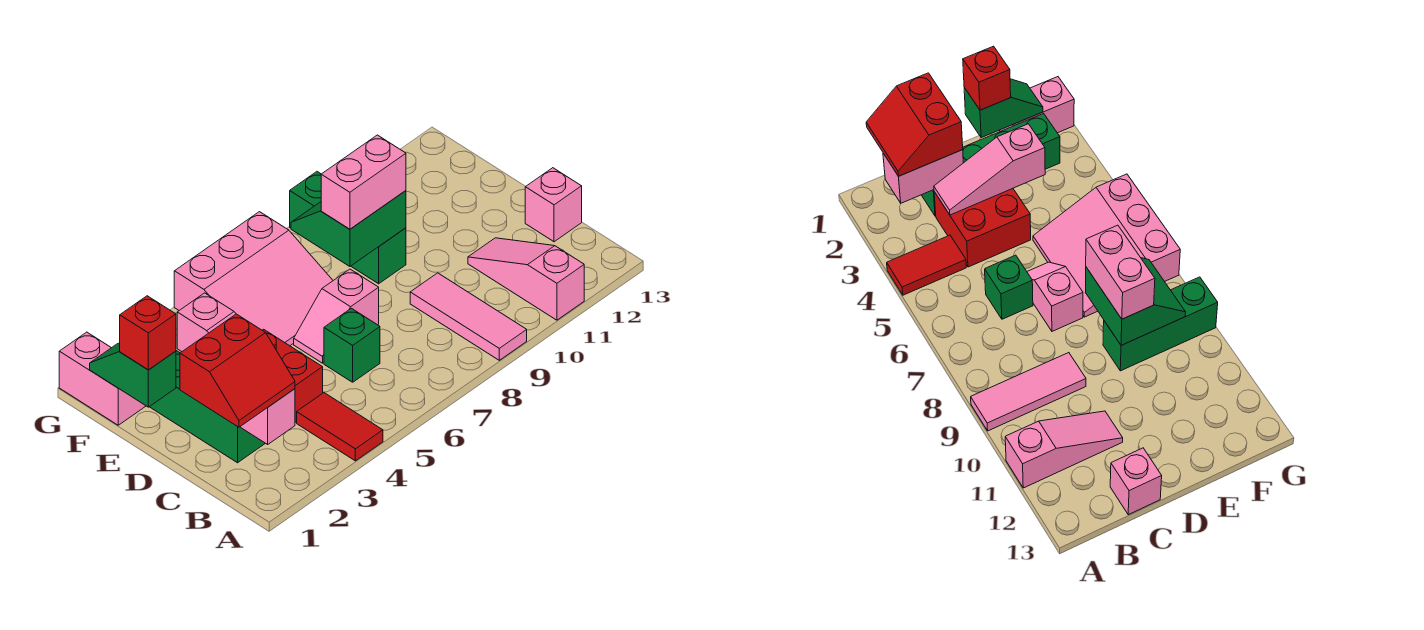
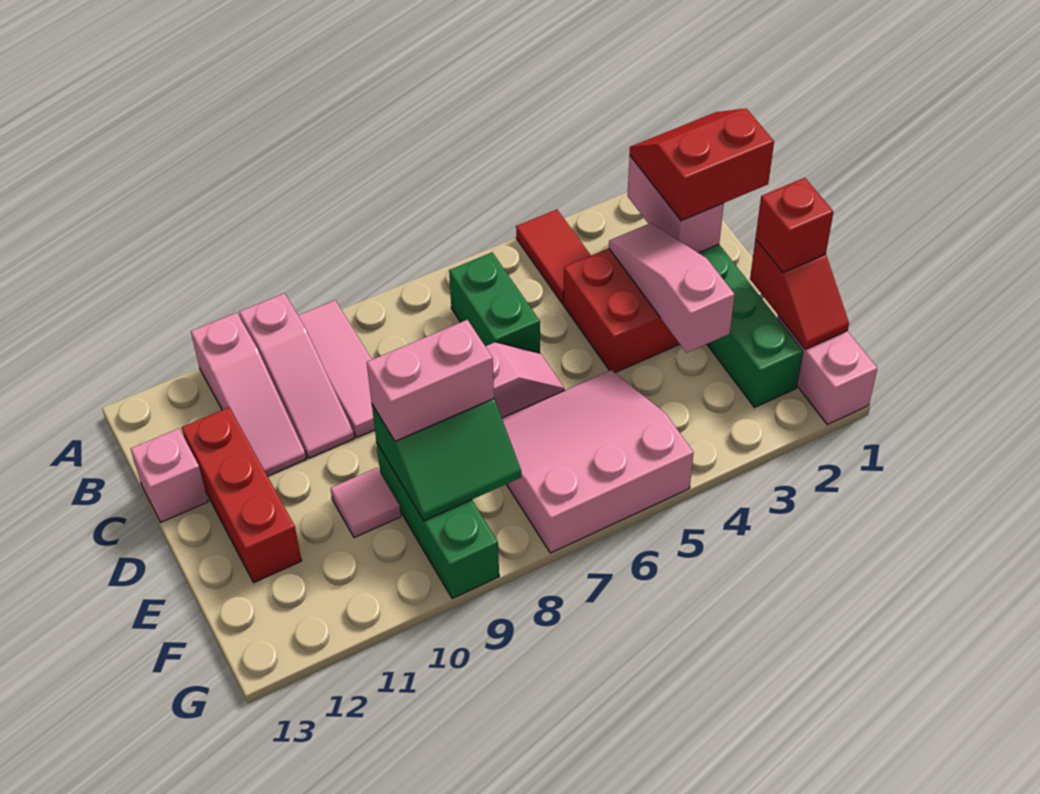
none -> pink 1x3 slope [239,293,355,458]
green 1x1 brick [324,308,380,382] -> green 1x2 brick [449,252,540,353]
none -> red 1x3 brick [182,407,302,582]
green 1x2 slope [90,343,176,407] -> red 1x2 slope [750,239,849,349]
none -> pink 1x1 tile [330,468,401,538]

